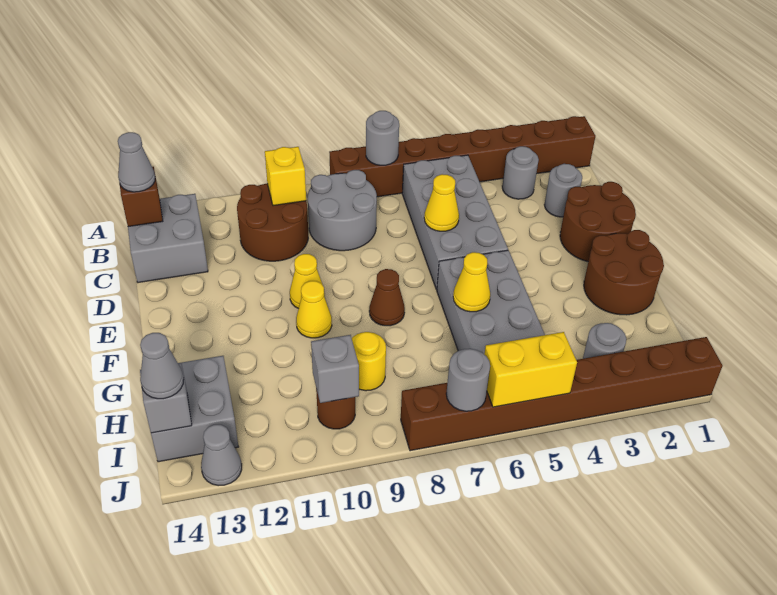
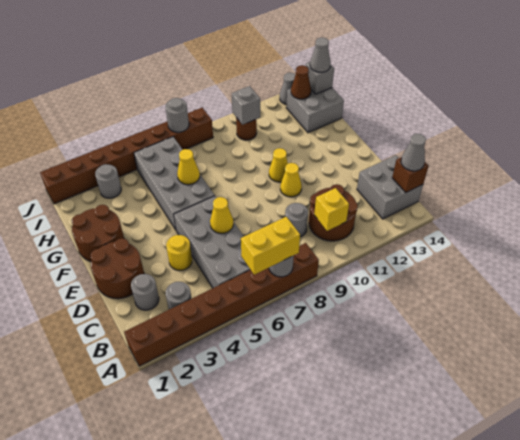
grey 2x2 round brick [308,170,377,251] -> grey 1x1 round brick [285,203,308,237]
brown 1x1 cone [369,269,405,326] -> brown 1x1 cone moved to [291,65,311,99]
yellow 1x1 round brick [352,332,386,391] -> yellow 1x1 round brick moved to [166,235,192,271]
yellow 1x2 brick [484,332,577,407] -> yellow 1x2 brick moved to [241,217,300,275]

